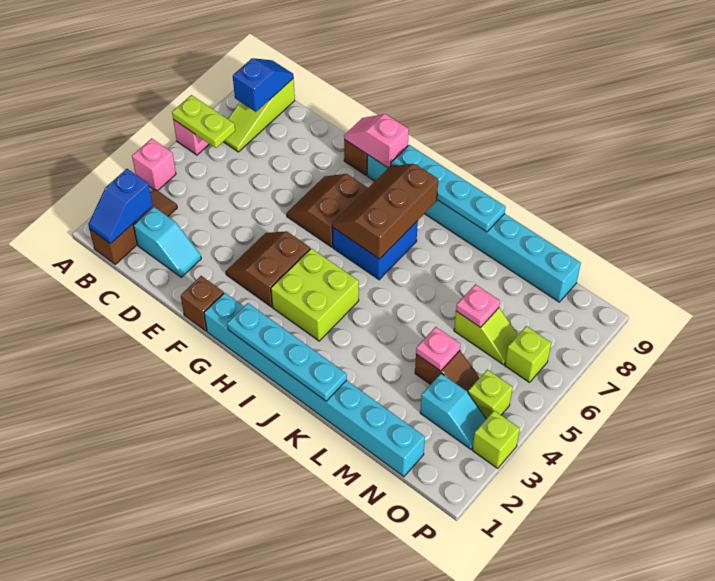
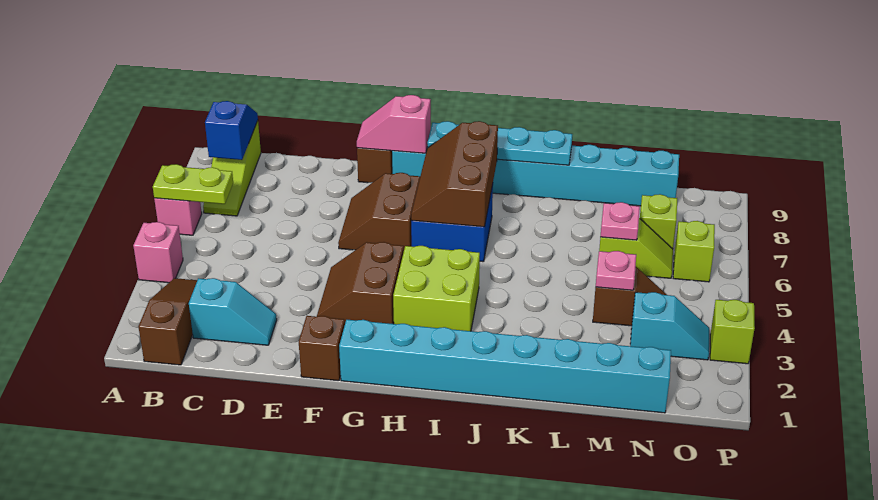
blue 1x2 slope [88,169,153,244] -> none
cyan 1x4 plate [227,303,347,401] -> none
lime 1x1 brick [468,370,513,419] -> lime 1x1 brick moved to [640,194,677,249]

